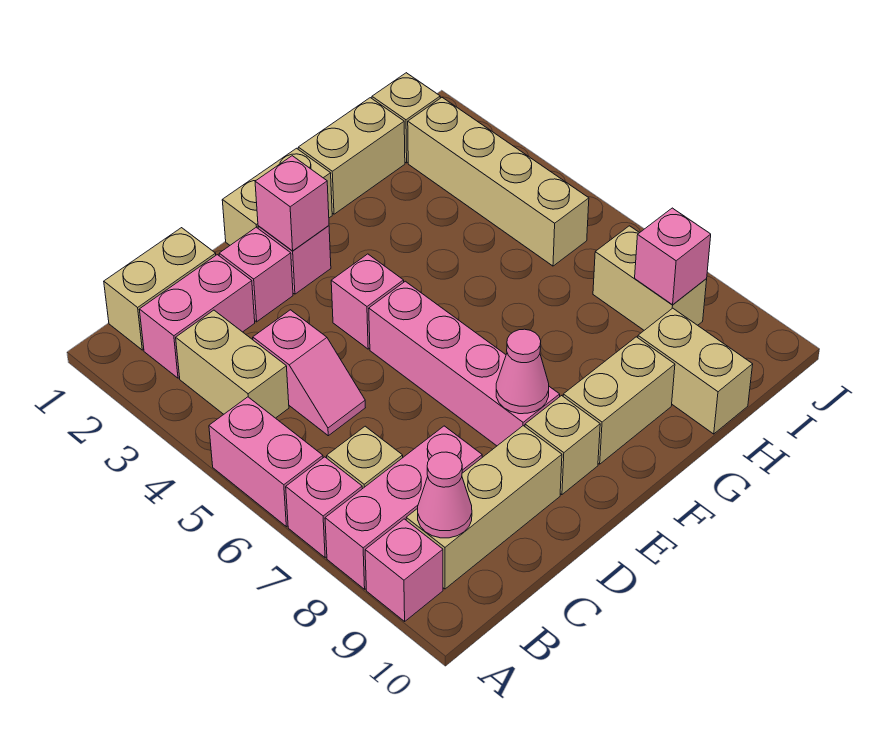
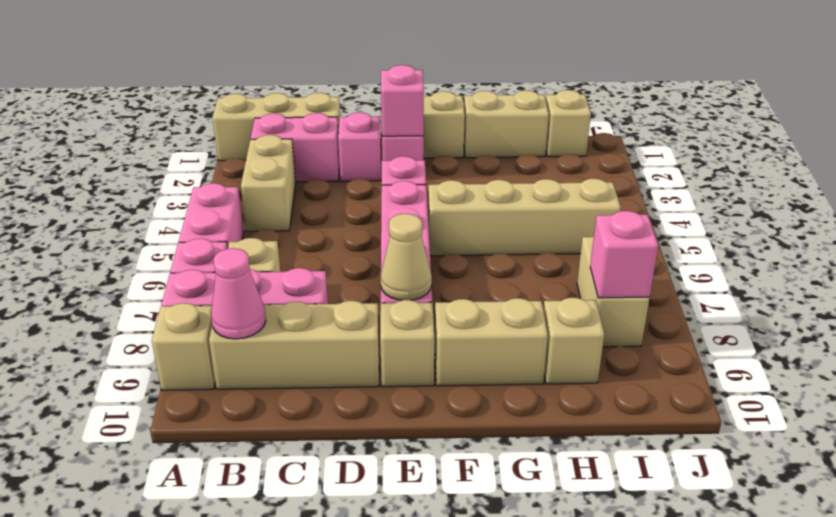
pink 1x1 brick [365,519,443,621] -> tan 1x1 brick [152,303,215,390]
tan 1x2 brick [104,228,216,350] -> tan 1x3 brick [212,93,340,161]
pink 1x2 slope [253,310,365,436] -> none
pink 1x1 cone [496,329,549,414] -> tan 1x1 cone [380,214,432,300]
tan 1x2 brick [638,308,753,434] -> tan 1x1 brick [543,298,604,384]
tan 1x4 brick [408,97,589,266] -> tan 1x4 brick turned to [428,179,621,256]

